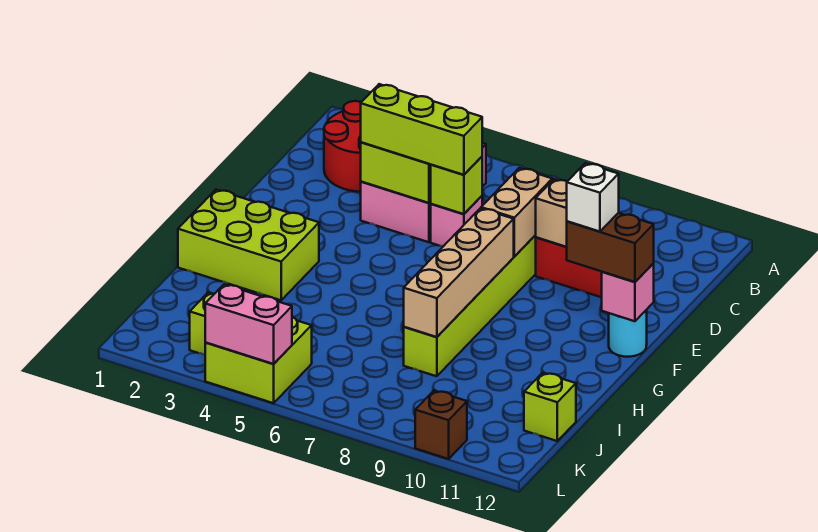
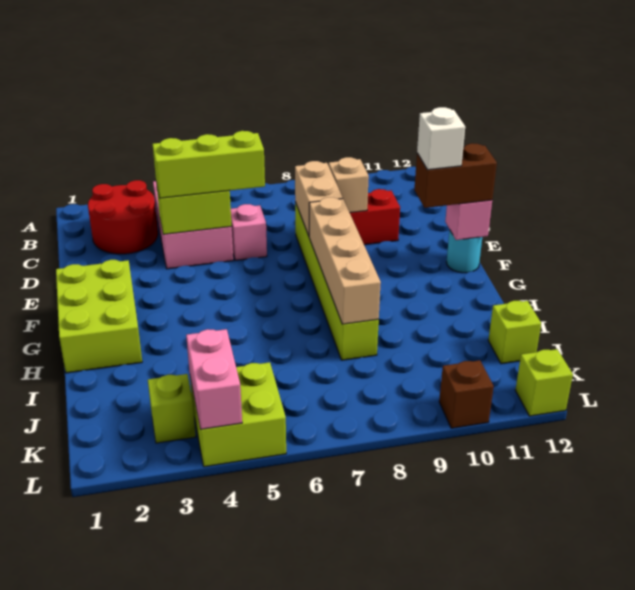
lime 1x1 brick [430,157,482,214] -> lime 1x1 brick moved to [515,349,573,416]
lime 2x3 brick [178,190,319,300] -> lime 2x3 brick turned to [56,260,142,373]
pink 1x2 brick [205,284,292,364] -> pink 1x2 brick turned to [186,329,242,429]

